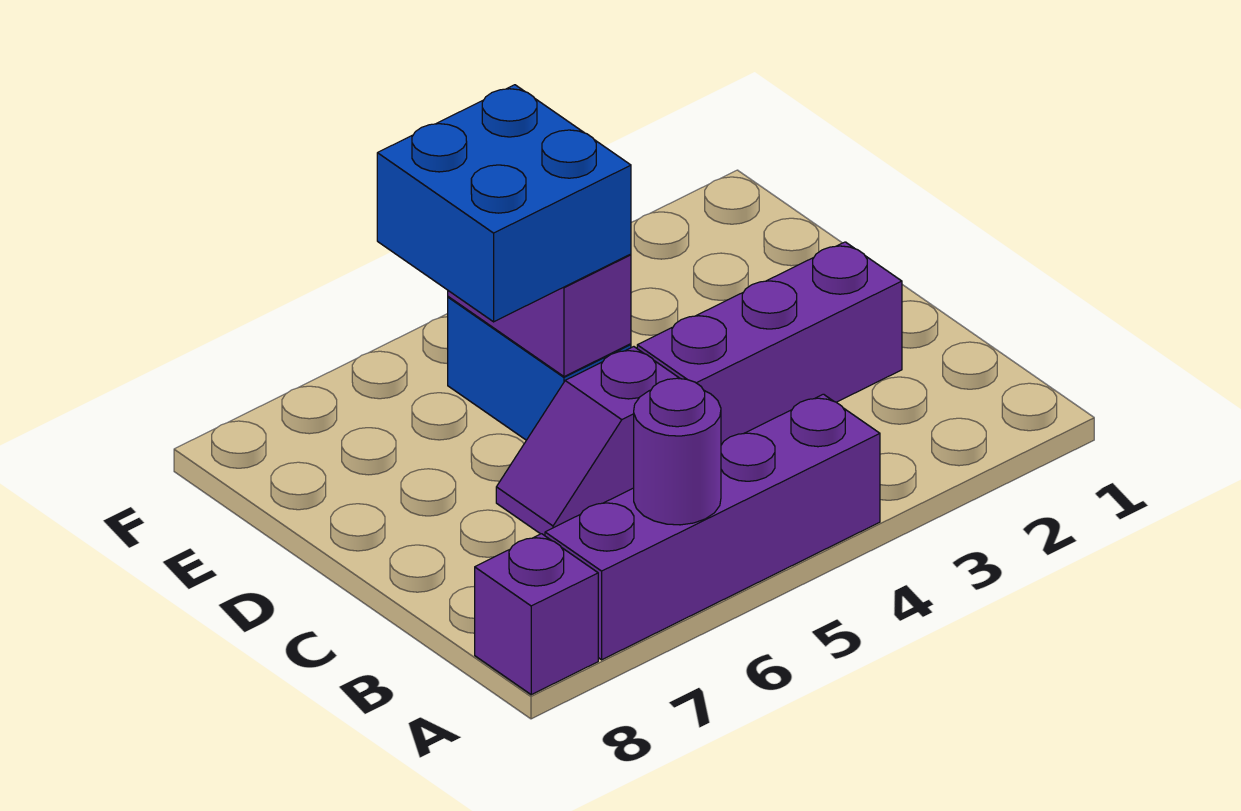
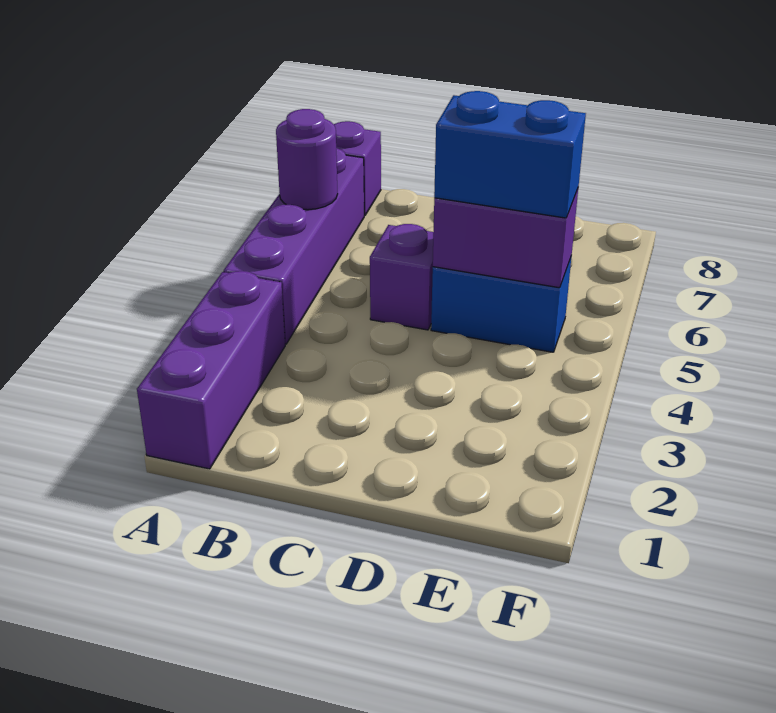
purple 1x3 brick [637,242,902,445] -> purple 1x3 brick moved to [137,271,285,469]
blue 2x2 brick [377,85,631,322] -> blue 1x2 brick [434,91,586,218]

